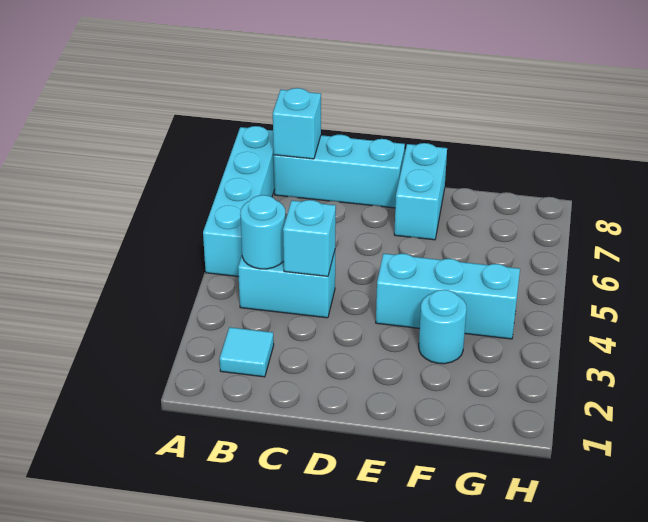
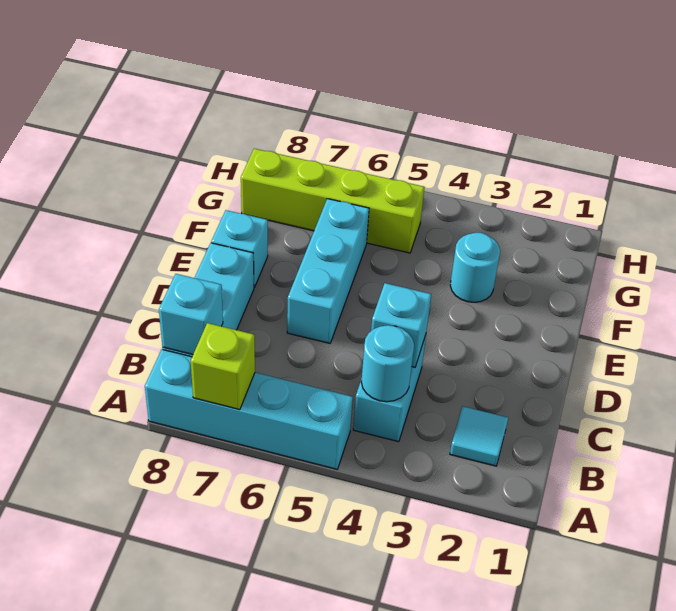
none -> lime 1x1 brick [191,323,255,410]
cyan 1x3 brick [376,254,520,339] -> cyan 1x3 brick moved to [287,199,369,343]
cyan 1x2 brick [394,143,447,240] -> cyan 1x1 brick [211,210,268,287]
none -> lime 1x4 brick [241,149,424,253]

